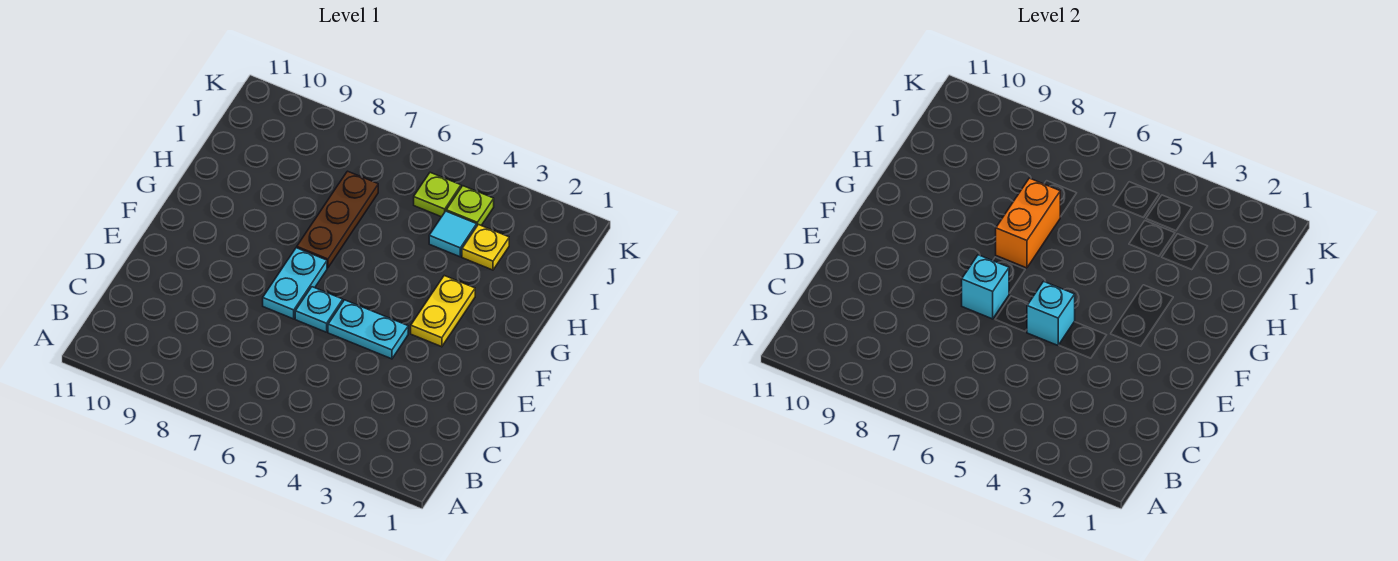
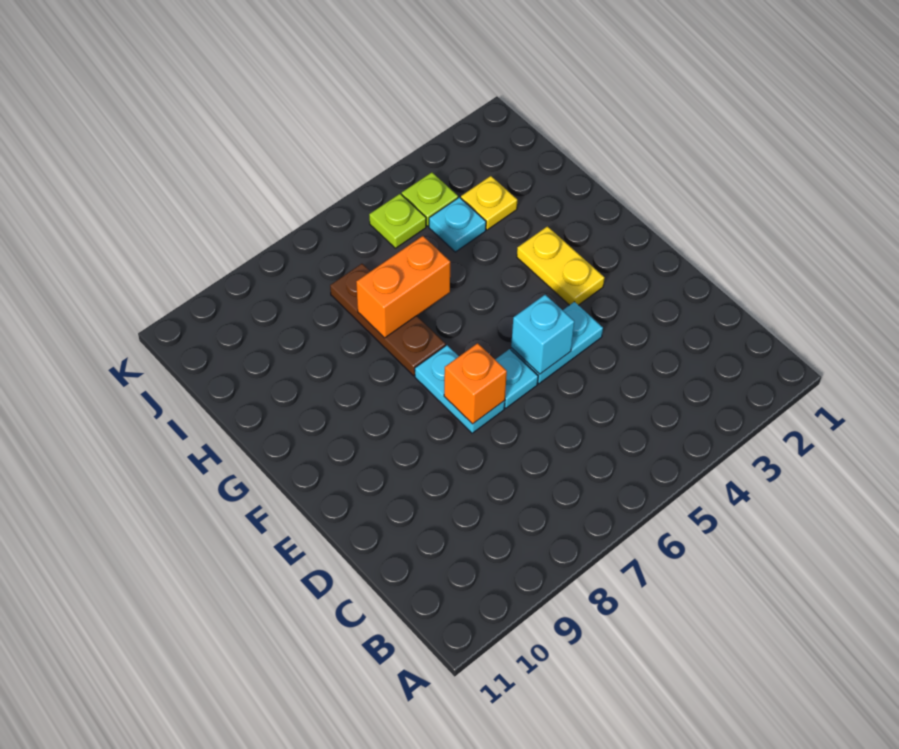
cyan 1x1 brick [962,255,1009,319] -> orange 1x1 brick [444,343,507,424]
orange 1x2 brick [996,178,1060,268] -> orange 1x2 brick turned to [356,236,450,338]
cyan 1x1 tile [429,211,477,257] -> cyan 1x1 plate [429,197,486,252]

